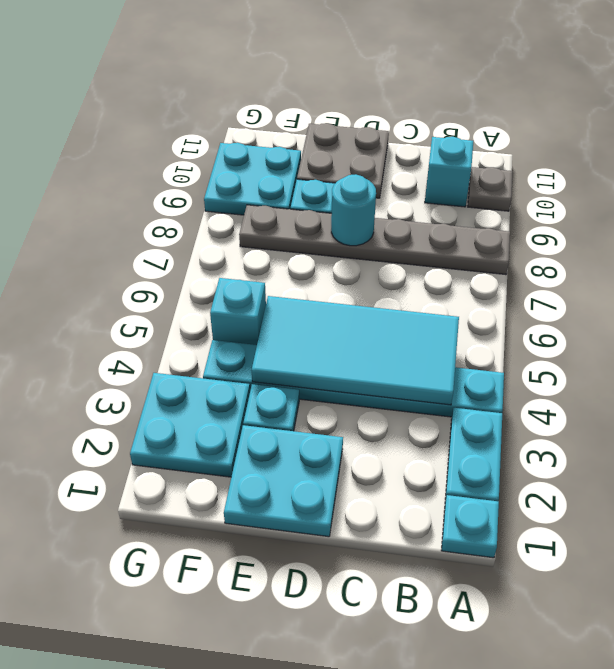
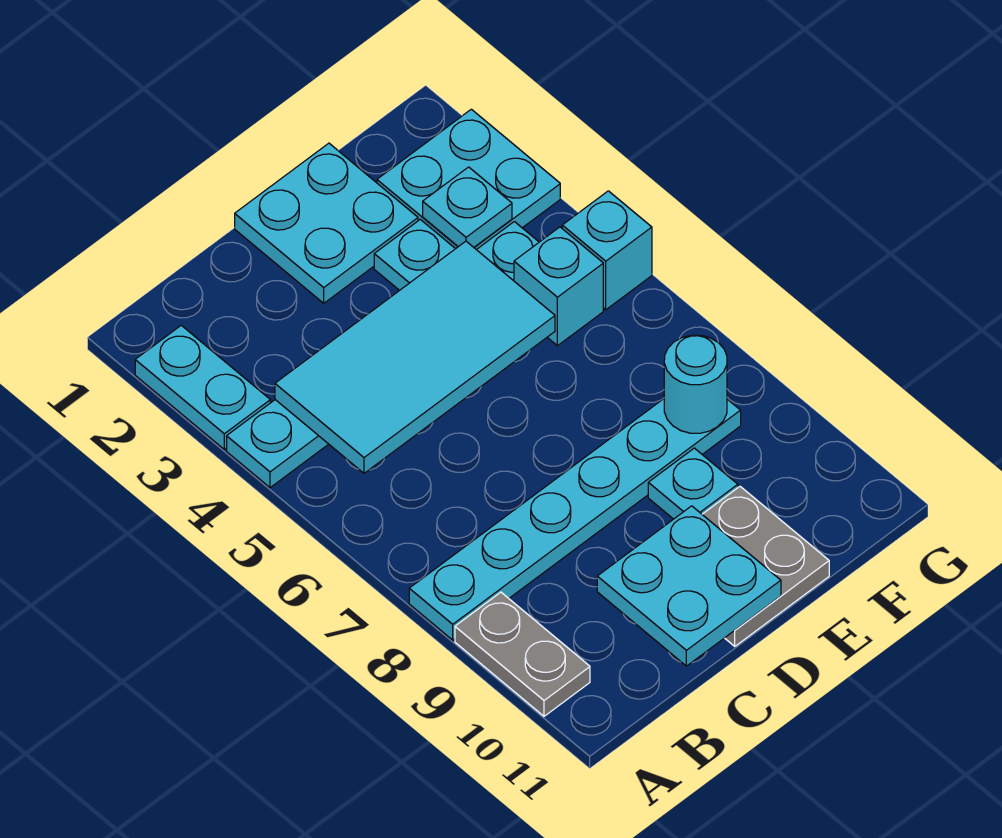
cyan 1x1 plate [441,495,499,558] -> cyan 1x1 plate moved to [423,167,512,247]
grey 1x6 plate [239,205,510,275] -> cyan 1x6 plate [409,399,741,640]
grey 1x1 plate [468,167,512,211] -> grey 1x2 plate [455,592,590,716]
cyan 1x1 brick [425,137,473,207] -> cyan 1x1 brick moved to [562,191,652,310]
cyan 1x1 round brick [331,174,376,246] -> cyan 1x1 round brick moved to [664,335,727,433]
cyan 2x2 plate [204,143,301,215] -> cyan 2x2 plate moved to [597,506,781,666]

